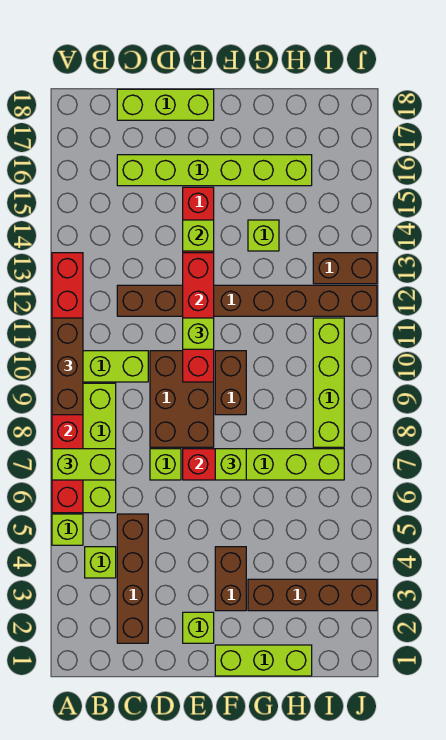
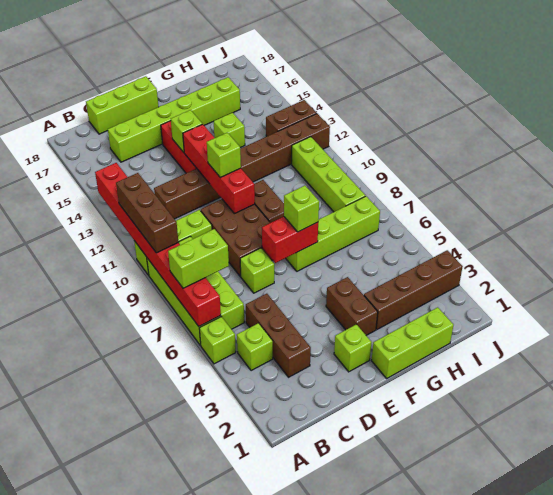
brown 1x4 brick [117,514,148,643] -> brown 1x3 brick [246,294,311,377]

